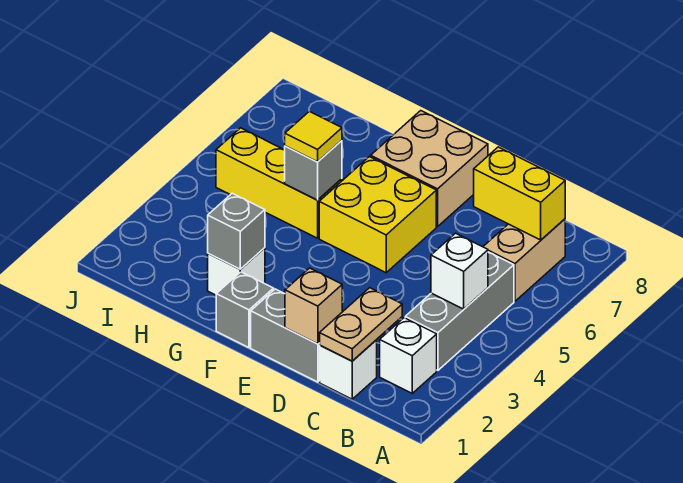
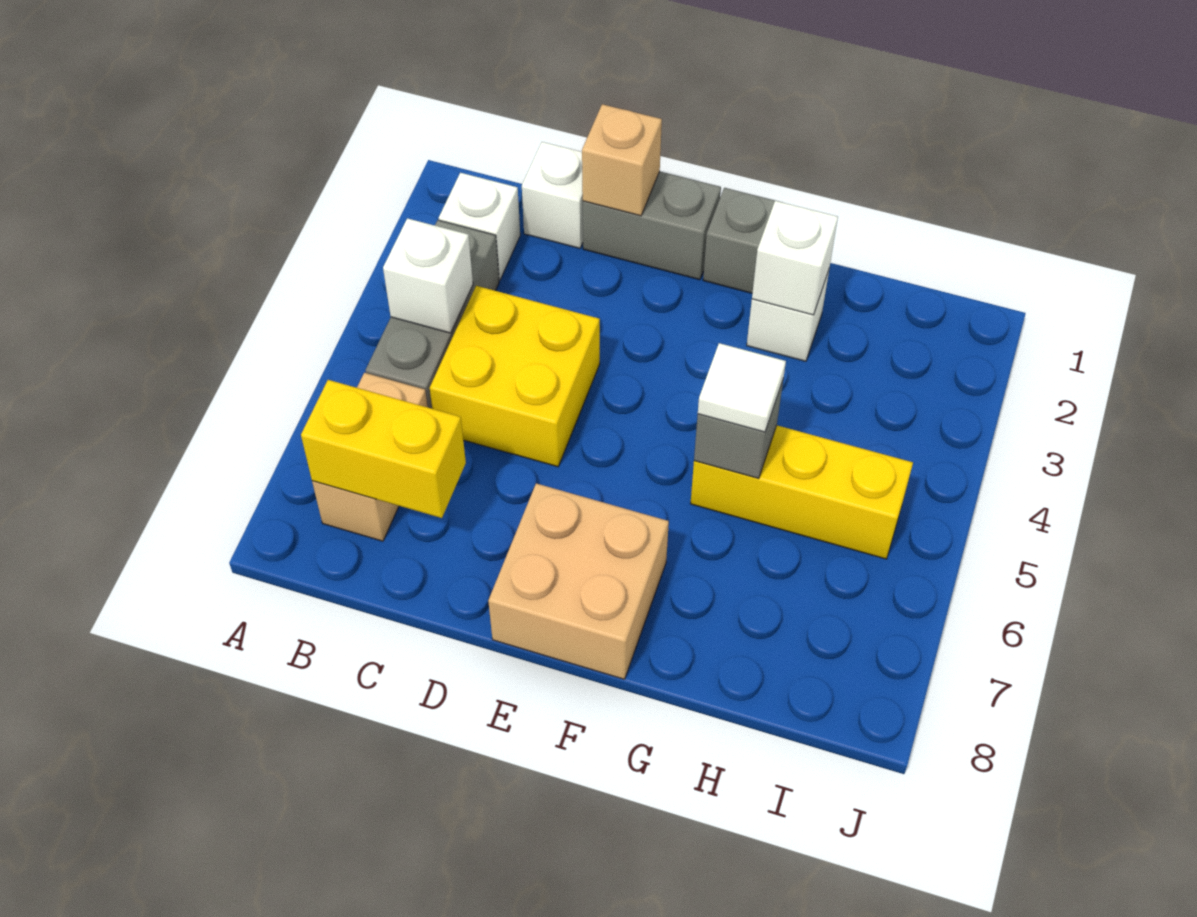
tan 1x2 plate [320,288,402,361] -> none
yellow 2x2 brick [319,157,436,273] -> yellow 2x2 brick moved to [430,286,600,467]
grey 1x1 brick [208,193,265,269] -> white 1x1 brick [752,201,838,315]
yellow 1x1 tile [285,111,342,162] -> white 1x1 tile [698,343,786,432]

